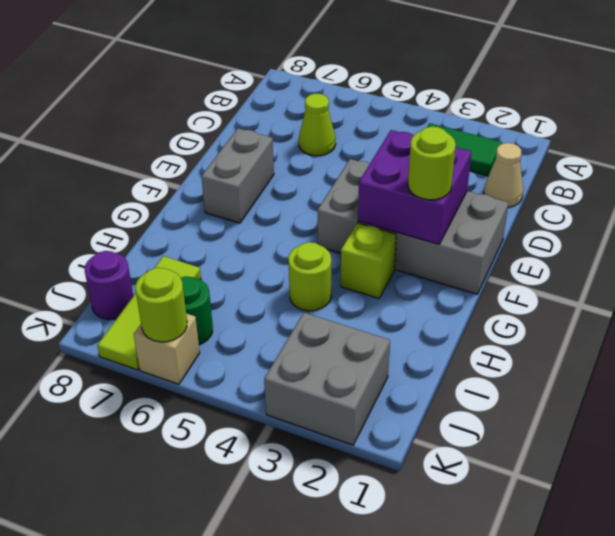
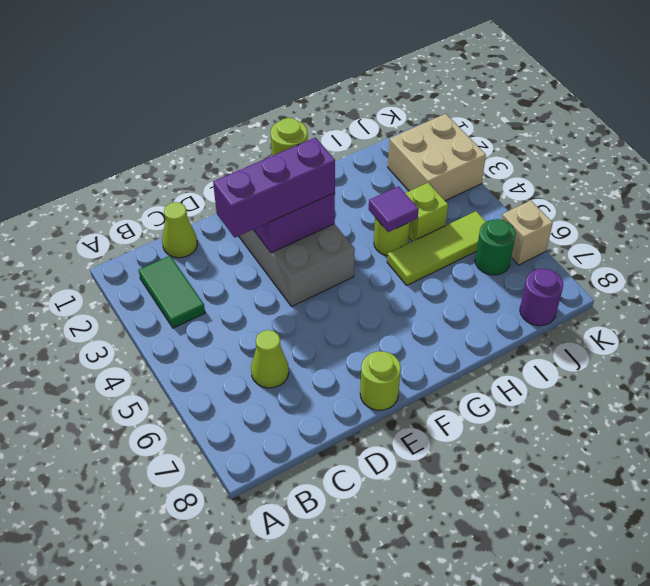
tan 1x1 cone [484,143,523,207] -> lime 1x1 cone [162,202,197,258]
none -> purple 1x3 brick [213,138,335,237]
grey 1x2 brick [201,128,274,223] -> none
lime 1x1 brick [341,223,396,298] -> lime 1x1 brick moved to [405,183,448,241]
none -> purple 1x1 tile [369,186,419,232]
lime 1x3 tile [97,256,201,370] -> lime 1x3 tile moved to [387,211,486,285]
grey 2x2 brick [264,313,390,445] -> tan 2x2 brick [388,114,486,201]
lime 1x1 round brick [135,268,187,342] -> lime 1x1 round brick moved to [360,351,401,410]

